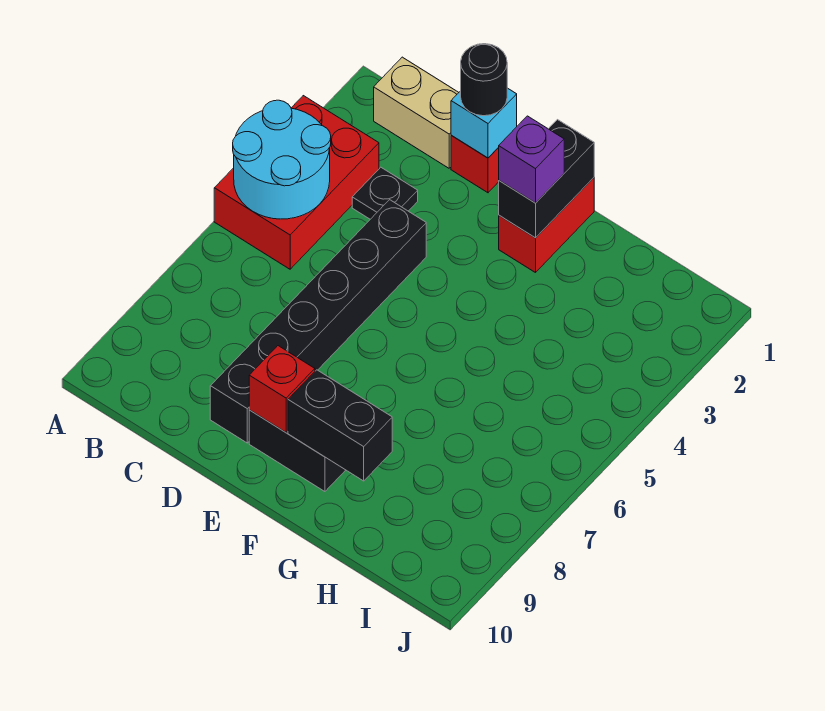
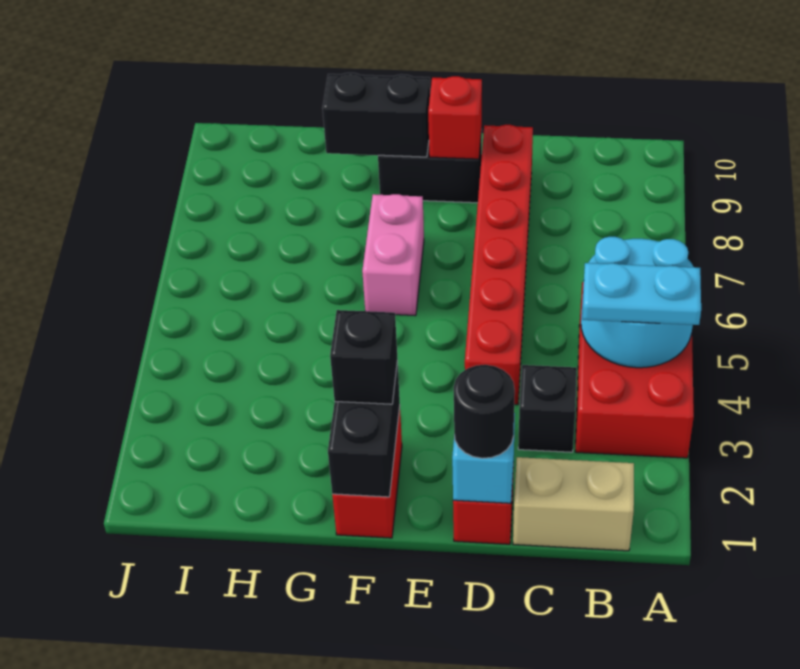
none -> cyan 1x2 plate [583,263,701,325]
black 1x1 plate [352,167,418,219] -> black 1x1 brick [518,365,577,452]
black 1x6 brick [210,200,426,443] -> red 1x6 brick [465,125,533,405]
purple 1x1 brick [498,116,564,203] -> black 1x1 brick [330,310,398,404]
none -> pink 1x2 brick [362,194,424,316]

